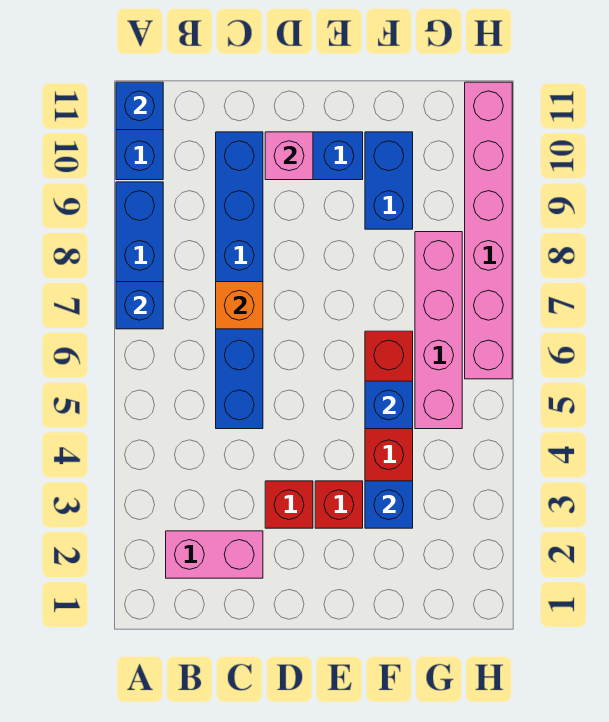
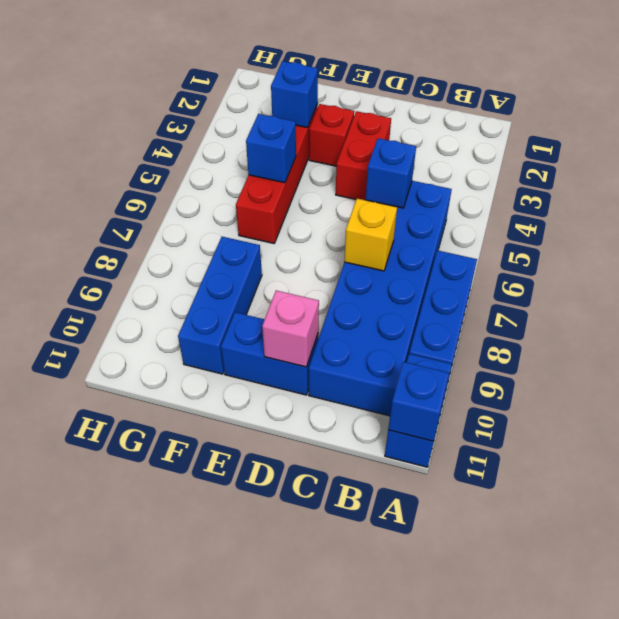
blue 1x1 brick [116,282,163,329] -> blue 1x1 brick moved to [365,138,416,208]
pink 1x2 brick [166,531,263,578] -> none
blue 1x6 brick [216,132,263,429] -> blue 2x6 brick [309,181,452,416]
orange 1x1 brick [216,282,263,329] -> yellow 1x1 brick [344,199,397,271]
red 1x1 brick [265,481,313,528] -> red 1x2 brick [336,111,391,200]
blue 1x2 brick [365,132,413,229] -> blue 1x3 brick [178,237,262,374]
pink 1x4 brick [415,232,462,429] -> none
pink 1x6 brick [465,82,512,379] -> none

